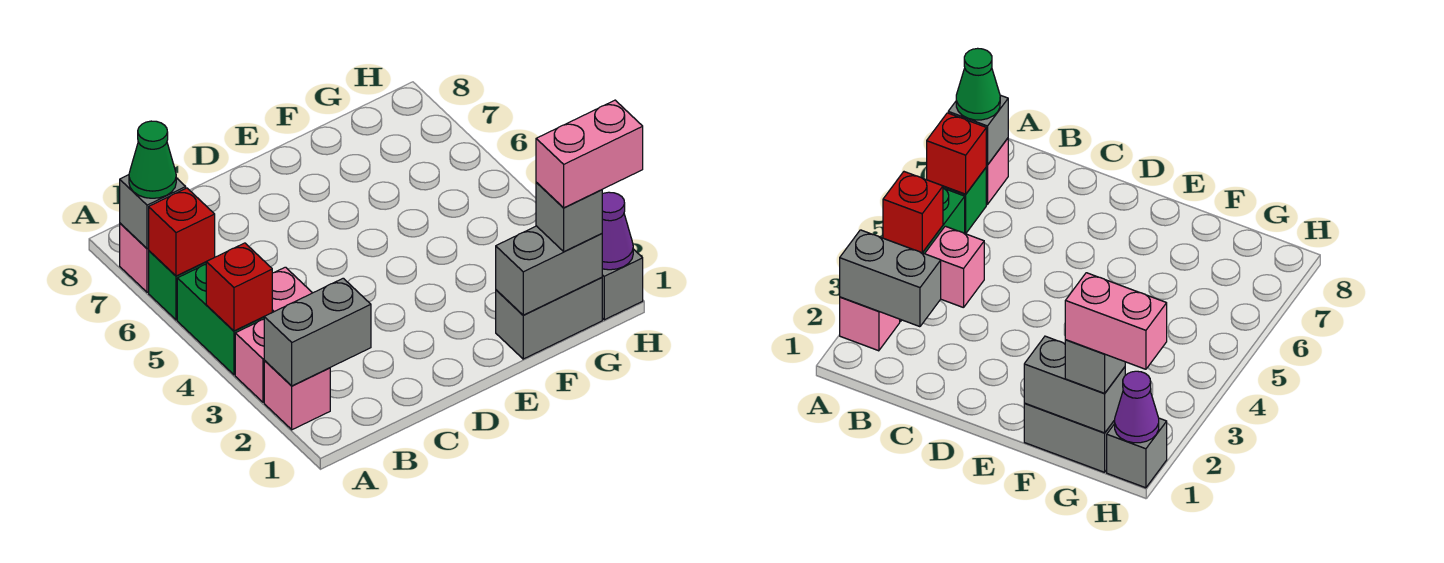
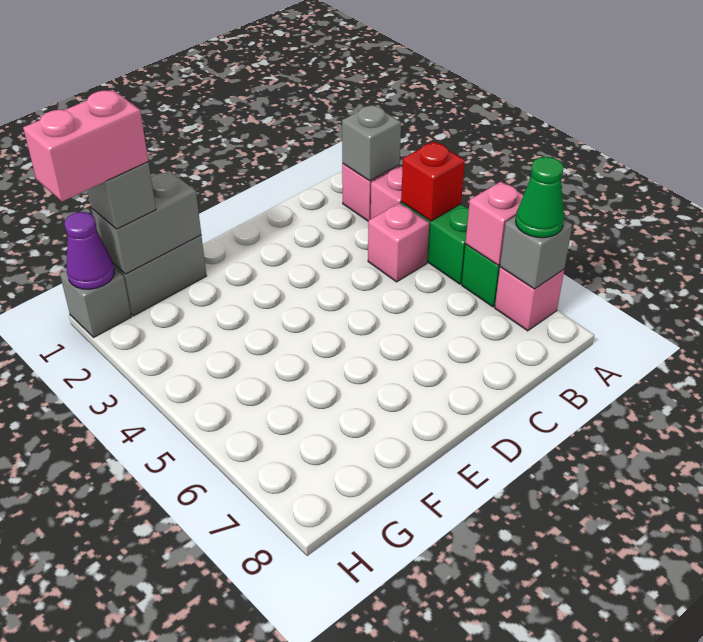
grey 1x2 brick [264,278,371,386] -> grey 1x1 brick [342,105,401,181]
red 1x1 brick [149,188,215,276] -> pink 1x1 brick [466,182,523,265]

